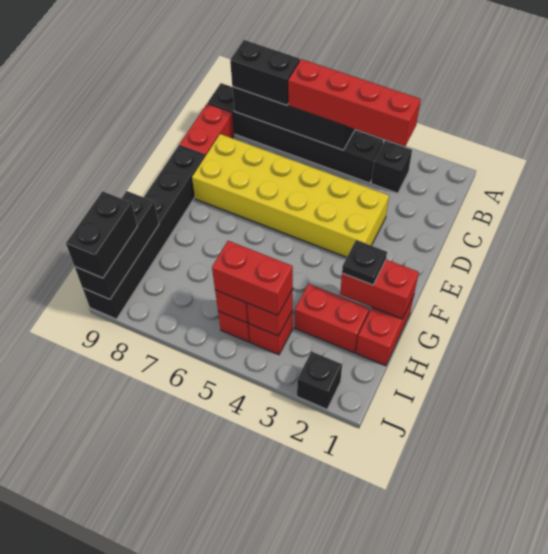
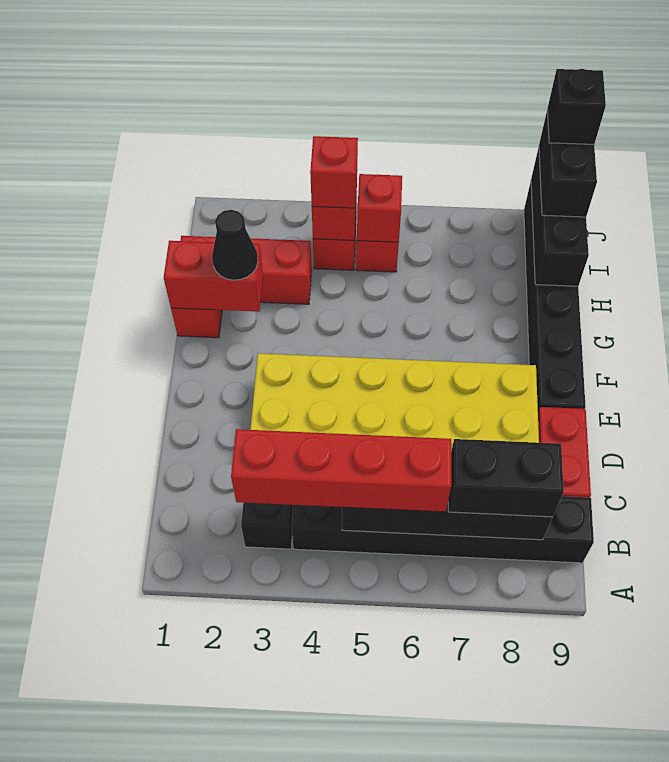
black 1x1 plate [342,240,387,285] -> black 1x1 cone [212,210,258,280]
red 1x2 brick [212,241,293,315] -> red 1x1 brick [310,136,358,208]
black 1x1 brick [297,351,342,409] -> black 1x1 brick moved to [547,69,606,144]

